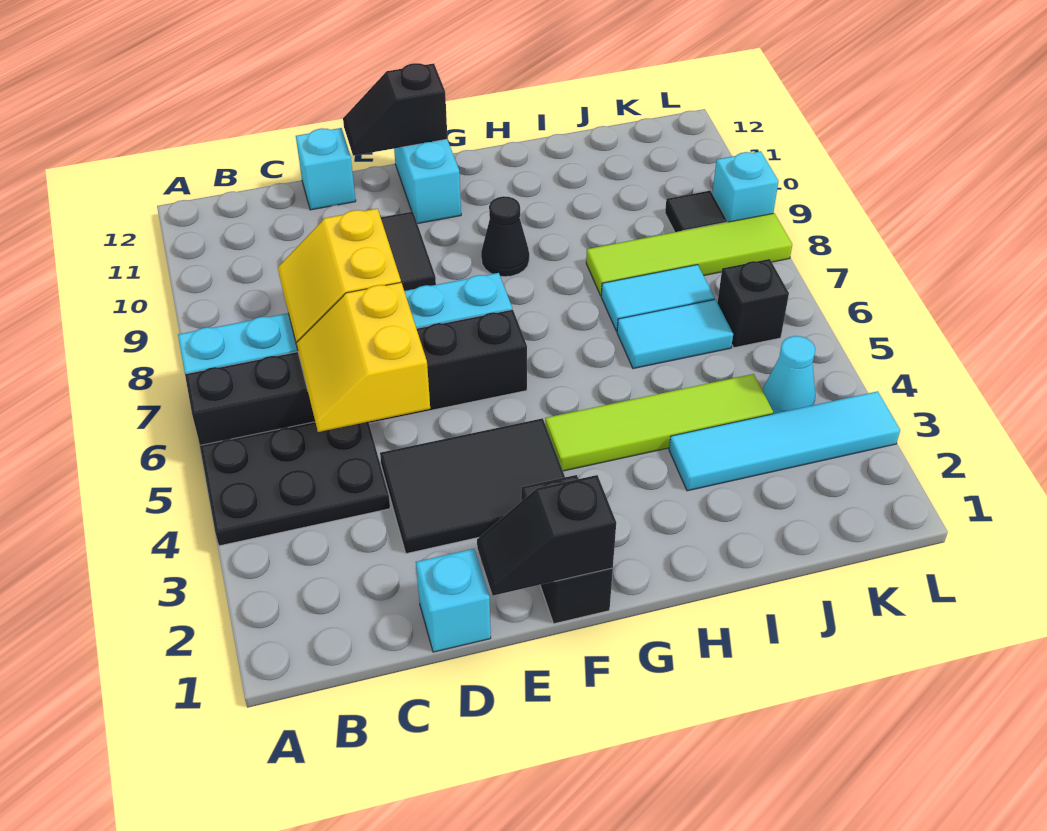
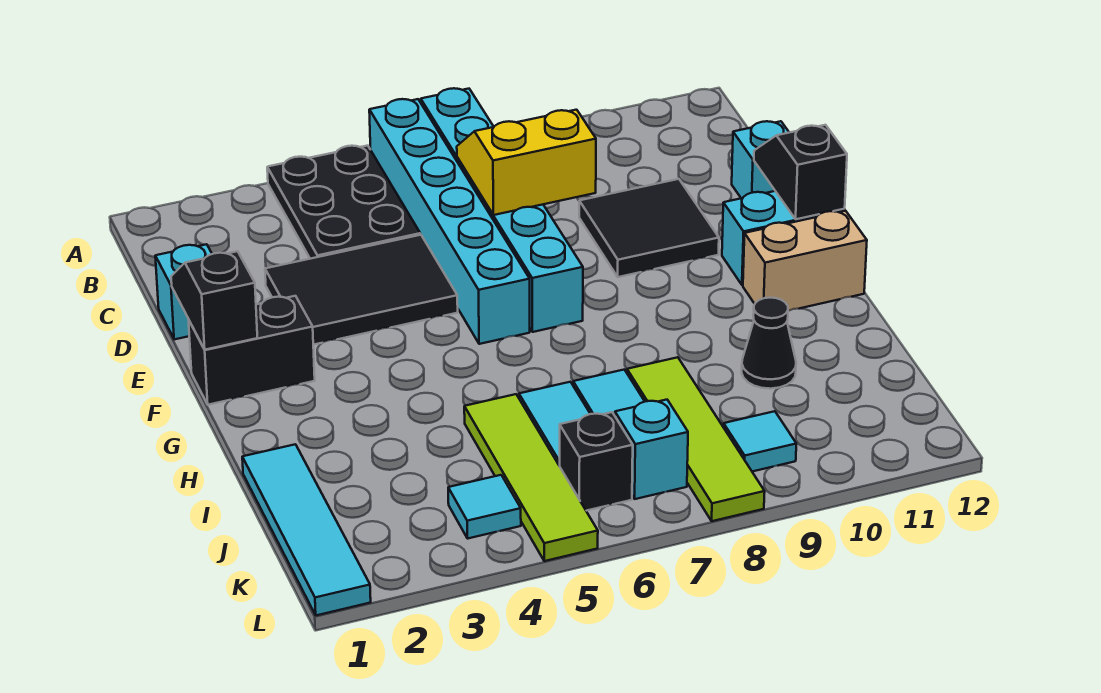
black 1x6 brick [185,309,527,445] -> cyan 1x6 brick [369,99,530,344]
yellow 2x2 slope [297,282,430,432] -> none
black 2x3 tile [380,418,565,554] -> black 2x3 tile turned to [265,235,458,345]
lime 1x4 tile [545,374,773,471] -> lime 1x4 tile moved to [464,394,598,561]
black 1x1 cone [481,196,529,277] -> black 1x1 cone moved to [742,298,796,389]
none -> tan 1x2 brick [743,211,867,311]
cyan 1x4 tile [669,391,900,491] -> cyan 1x4 tile moved to [242,444,371,615]
cyan 1x1 cone [763,336,815,414] -> cyan 1x1 tile [448,475,521,539]
black 1x1 tile [665,191,727,232] -> cyan 1x1 tile [724,411,796,472]
cyan 1x1 brick [712,151,779,222] -> cyan 1x1 brick moved to [615,400,688,499]

